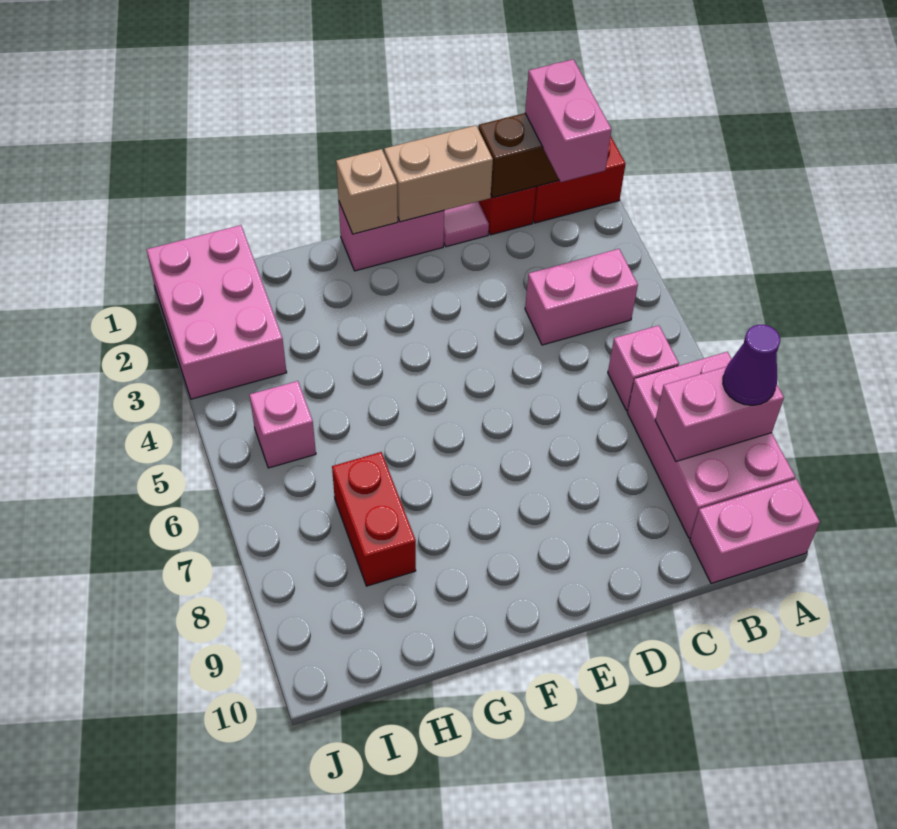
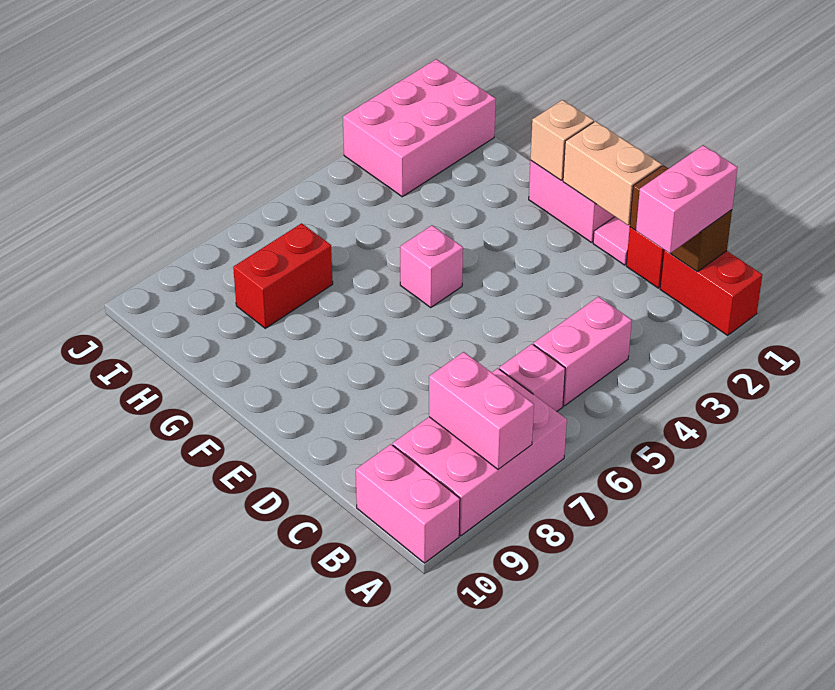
purple 1x1 cone [723,325,780,405] -> none
pink 1x2 brick [525,249,638,345] -> pink 1x2 brick turned to [533,297,632,406]
pink 1x1 brick [250,381,316,468] -> pink 1x1 brick moved to [400,225,463,307]

